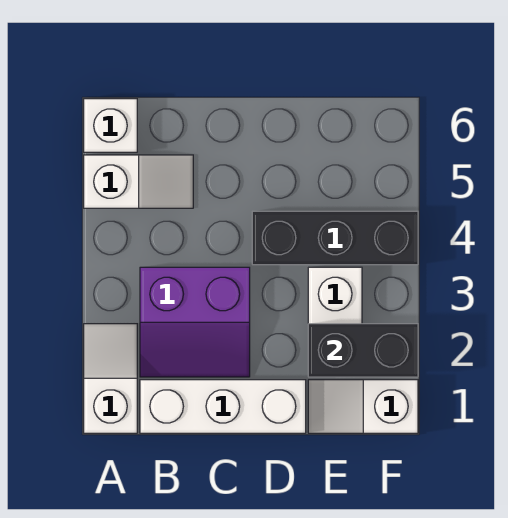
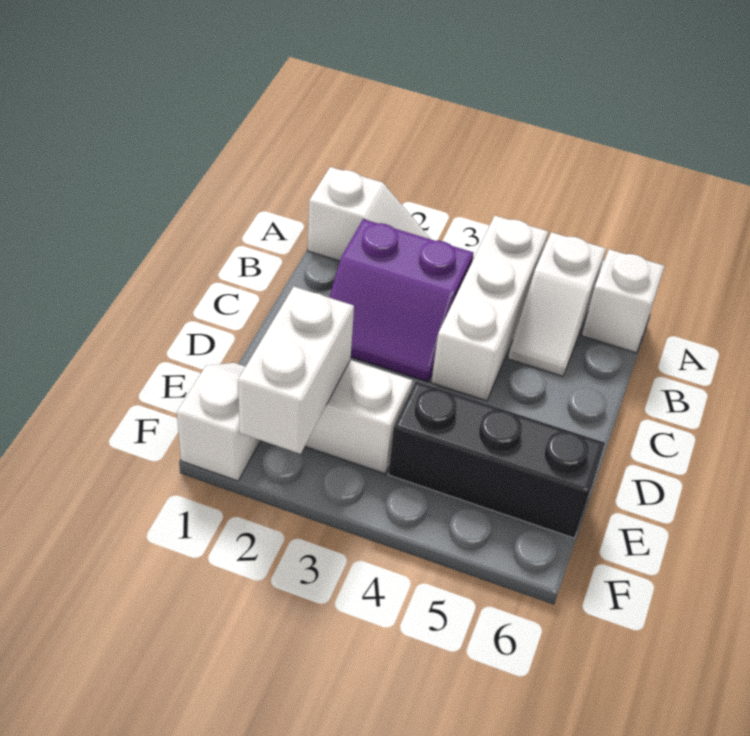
white 1x3 brick [140,380,306,433] -> white 1x3 brick moved to [431,216,548,401]
purple 2x2 slope [140,267,250,377] -> purple 2x2 slope turned to [329,219,473,382]
black 1x3 brick [252,211,418,265] -> black 1x3 brick turned to [388,381,605,538]
black 1x2 brick [308,324,418,377] -> white 1x2 brick [238,287,354,454]

